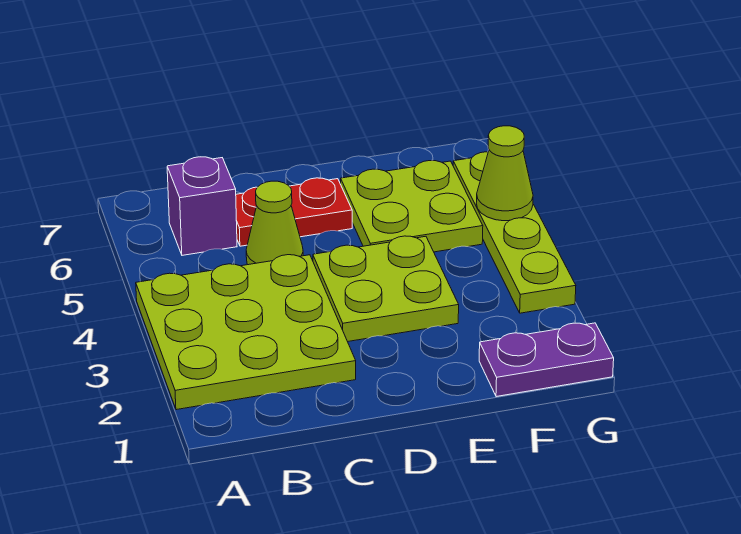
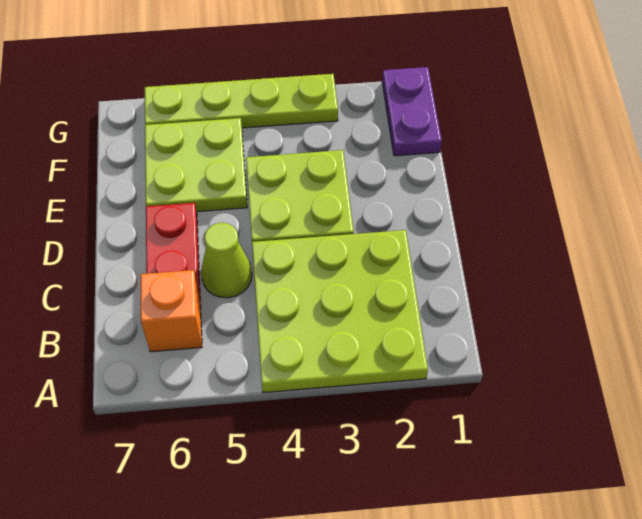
purple 1x1 brick [167,157,237,255] -> orange 1x1 brick [141,270,202,352]
lime 1x1 cone [476,126,533,221] -> none

